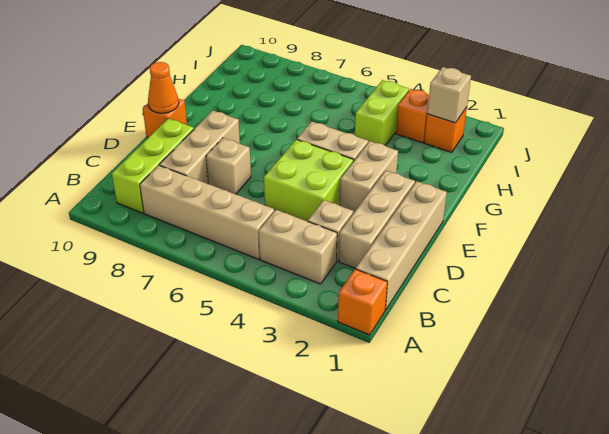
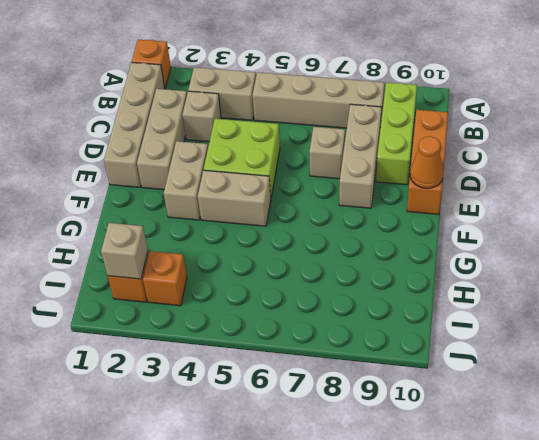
orange 1x1 brick [143,99,187,138] -> orange 1x3 brick [407,110,448,214]
lime 1x2 brick [355,80,409,145] -> none

